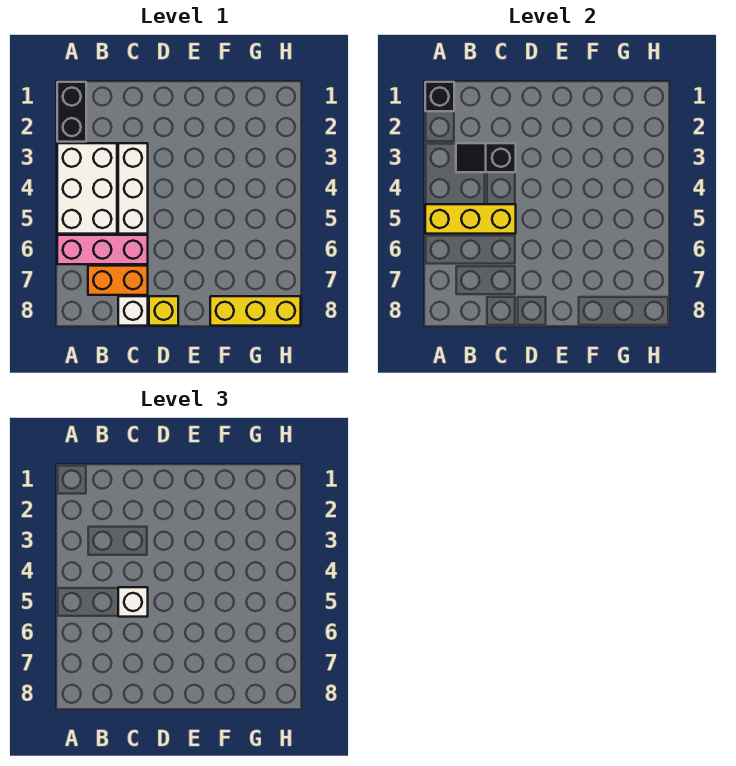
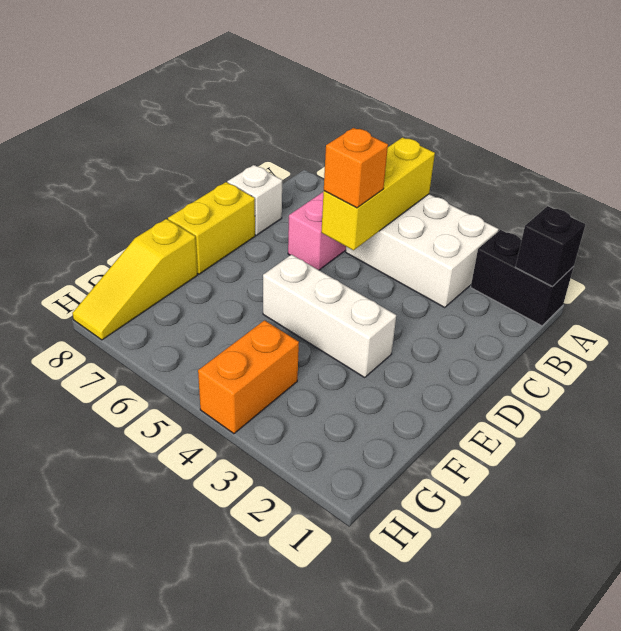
black 1x2 slope [456,143,516,172] -> none
orange 1x2 brick [88,266,148,295] -> orange 1x2 brick moved to [198,320,299,434]
white 1x3 brick [118,143,148,234] -> white 1x3 brick moved to [263,255,396,377]
white 1x1 brick [118,587,148,617] -> orange 1x1 brick [324,128,388,208]
yellow 1x1 brick [149,296,178,326] -> yellow 1x2 brick [168,182,255,274]
yellow 1x3 brick [210,296,301,326] -> yellow 1x3 slope [72,219,197,340]

